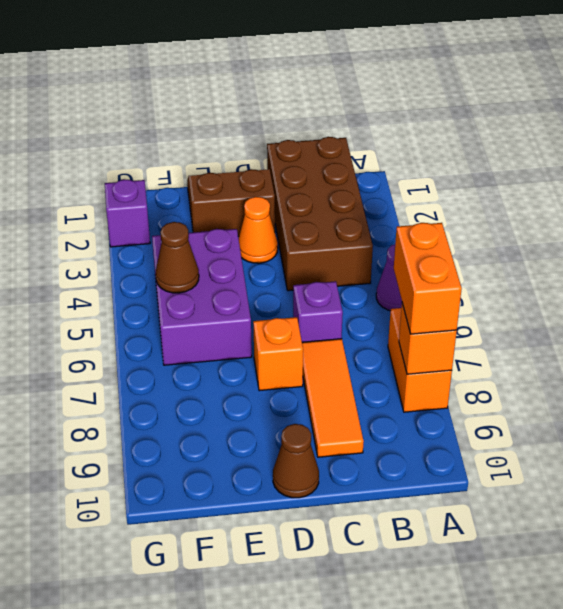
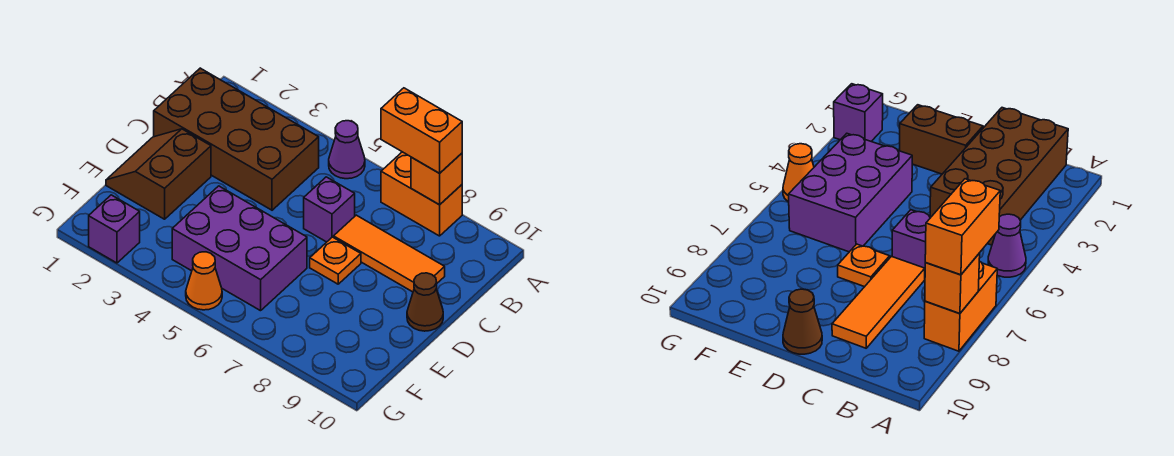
orange 1x1 cone [239,197,278,263] -> orange 1x1 cone moved to [186,252,222,310]
orange 1x1 brick [253,317,303,391] -> orange 1x1 plate [310,237,361,284]
brown 1x1 cone [156,222,199,293] -> none

